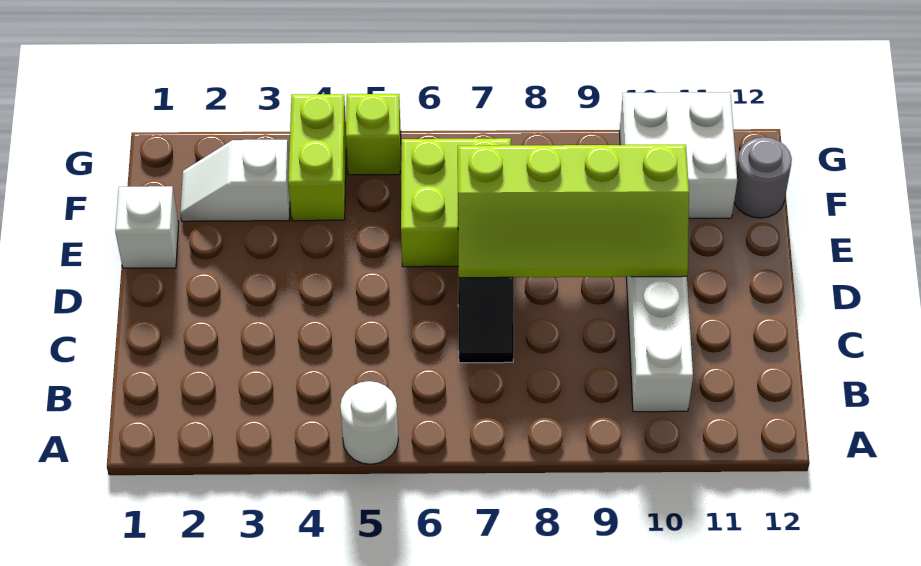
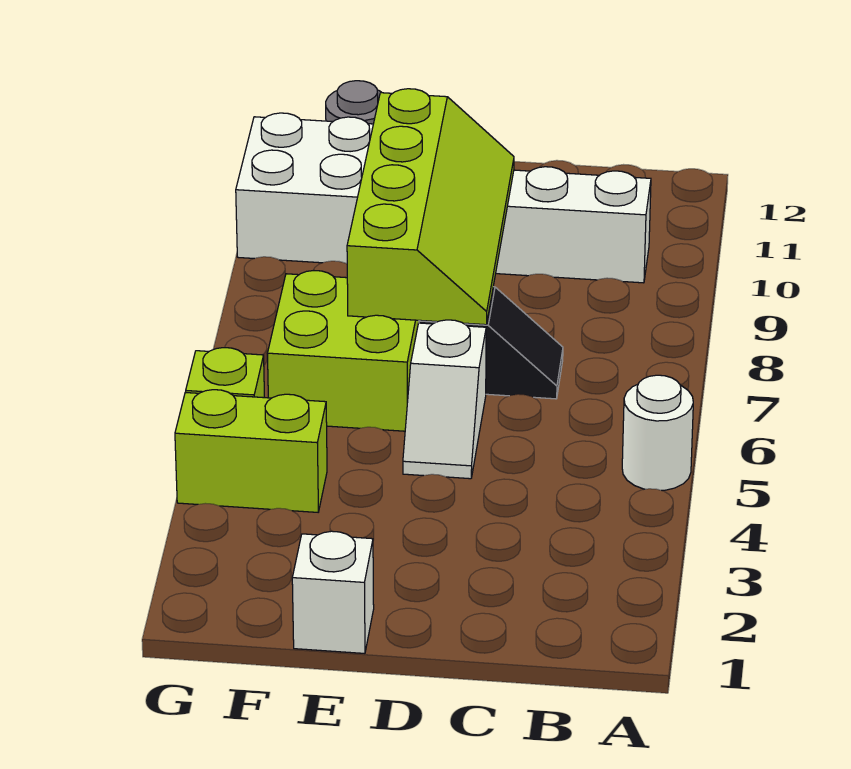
white 1x2 slope [180,140,290,221] -> white 1x2 slope moved to [403,320,486,479]

